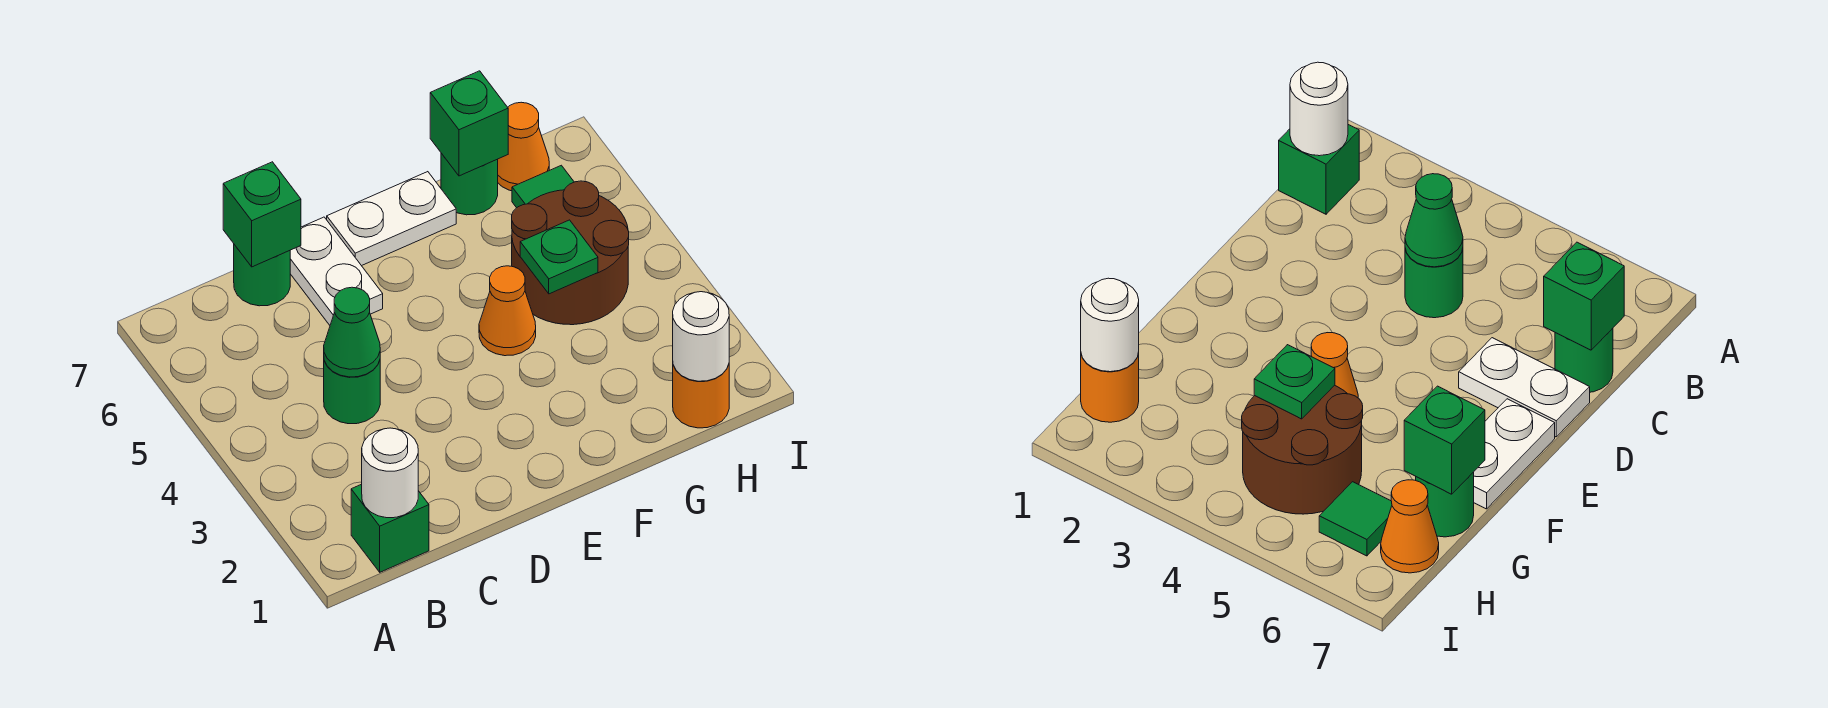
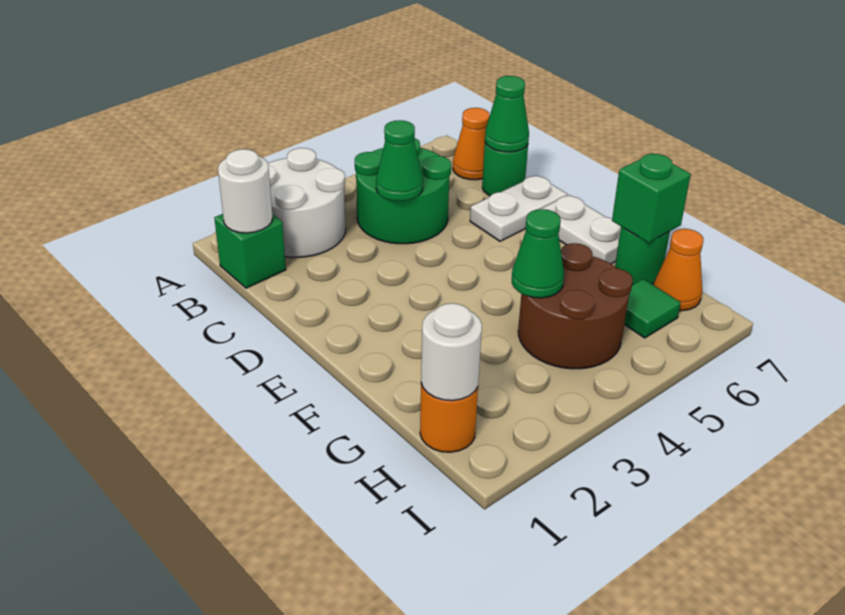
none -> white 2x2 round brick [268,148,346,257]
green 1x1 round brick [324,360,380,424] -> green 2x2 round brick [355,138,451,244]
green 1x1 brick [223,162,301,267] -> green 1x1 cone [485,76,529,152]
orange 1x1 cone [479,266,536,356] -> orange 1x1 cone moved to [453,108,490,180]
green 1x1 plate [520,220,598,294] -> green 1x1 cone [512,209,564,298]

